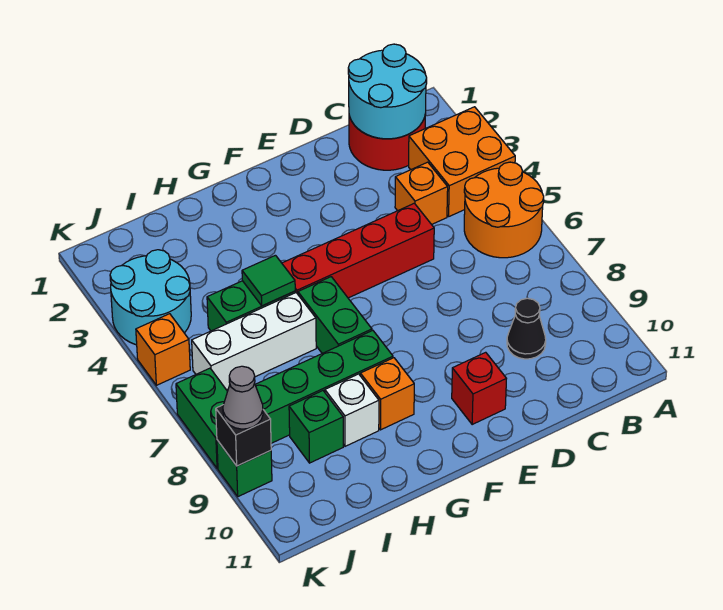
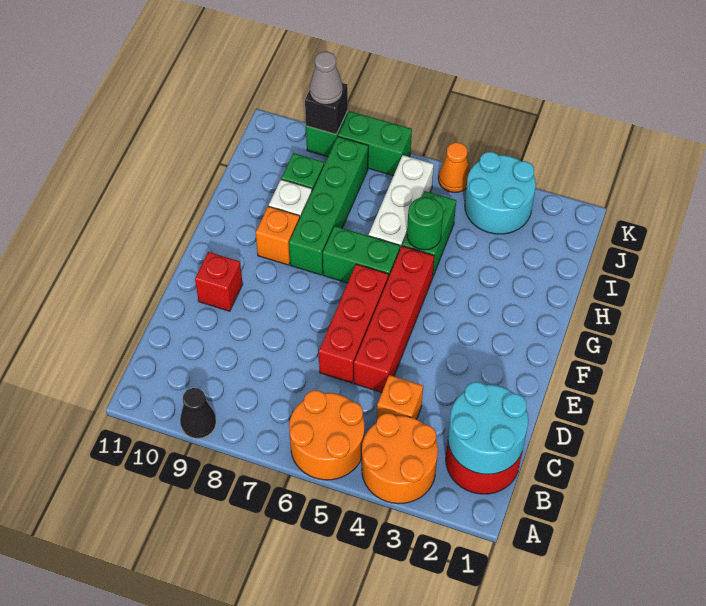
orange 2x2 brick [409,107,515,216] -> orange 2x2 round brick [362,413,438,504]
black 1x1 cone [507,298,546,359] -> black 1x1 cone moved to [180,388,216,439]
none -> red 1x3 brick [319,264,389,383]
green 1x1 tile [242,255,295,306] -> green 1x1 round brick [407,197,443,250]
orange 1x1 brick [136,314,190,385] -> orange 1x1 cone [438,142,470,193]

